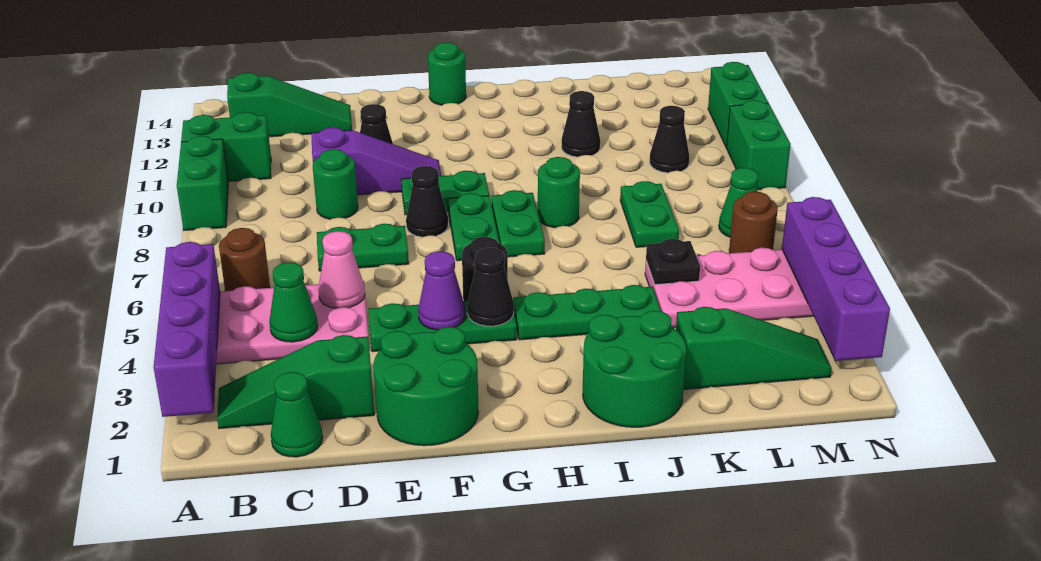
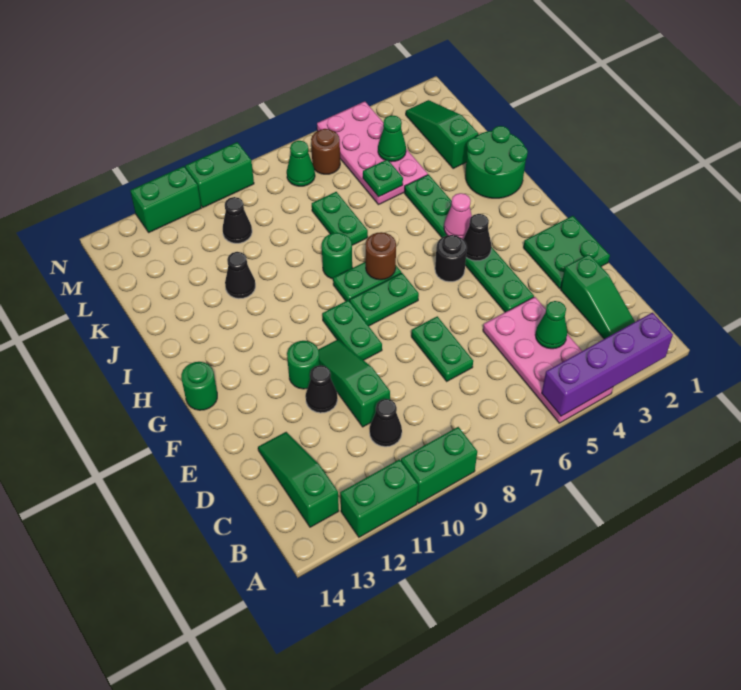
green 1x2 brick [181,112,271,181] -> green 1x2 brick turned to [340,459,418,537]
brown 1x1 round brick [219,228,270,291] -> brown 1x1 round brick moved to [366,232,396,280]
green 1x1 cone [271,372,323,457] -> green 1x1 cone moved to [378,115,406,162]
pink 1x1 cone [318,231,365,309] -> pink 1x1 cone moved to [444,193,472,239]
green 1x1 round brick [313,149,358,219] -> green 1x1 round brick moved to [287,341,320,389]
purple 1x3 slope [311,128,441,195] -> green 1x3 slope [318,340,390,427]
green 2x2 round brick [373,327,479,446] -> green 2x2 plate [523,216,610,288]
purple 1x1 cone [418,251,465,330] -> none
black 1x1 cone [406,166,448,237] -> black 1x1 cone moved to [370,399,402,447]
black 1x1 plate [646,239,700,285] -> green 1x1 plate [363,159,403,197]
green 1x2 plate [620,181,679,247] -> green 1x2 plate turned to [312,192,368,245]
purple 1x4 brick [782,197,890,361] -> none

